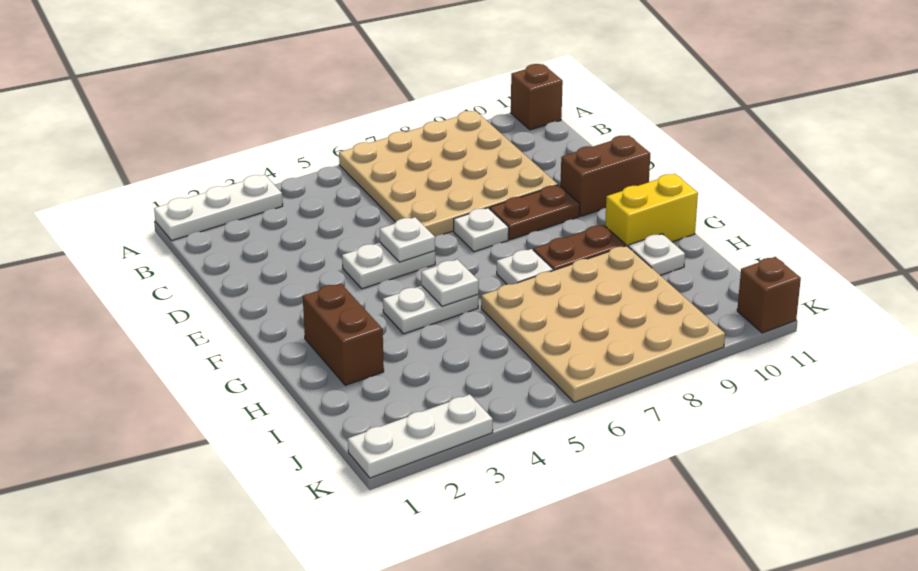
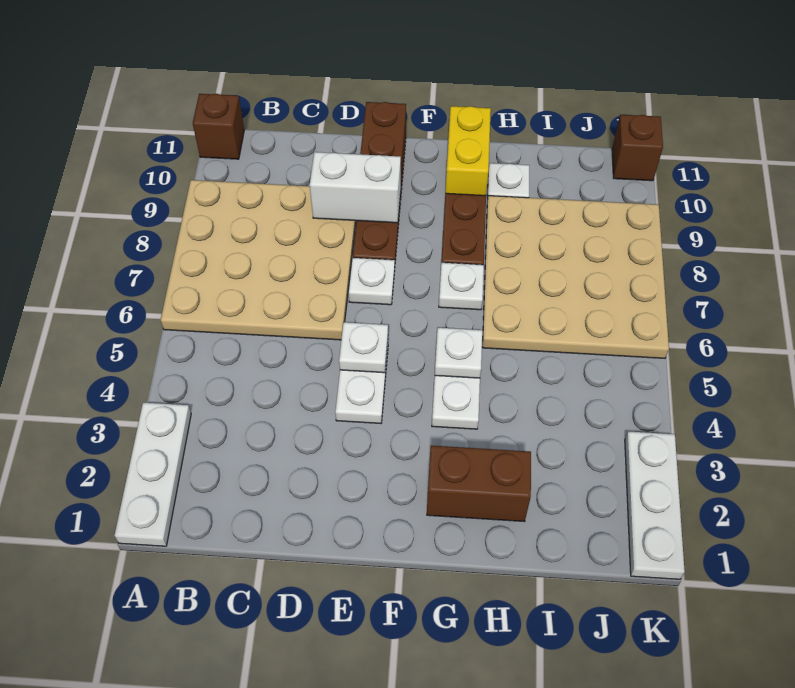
none -> white 1x2 brick [310,152,401,223]

